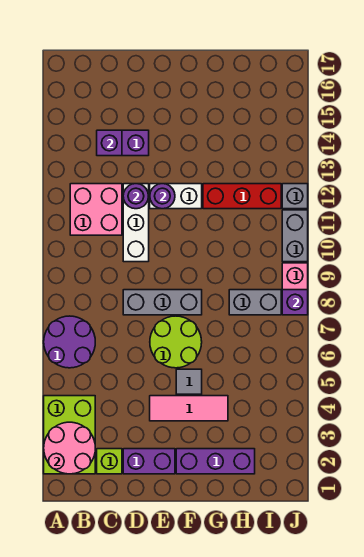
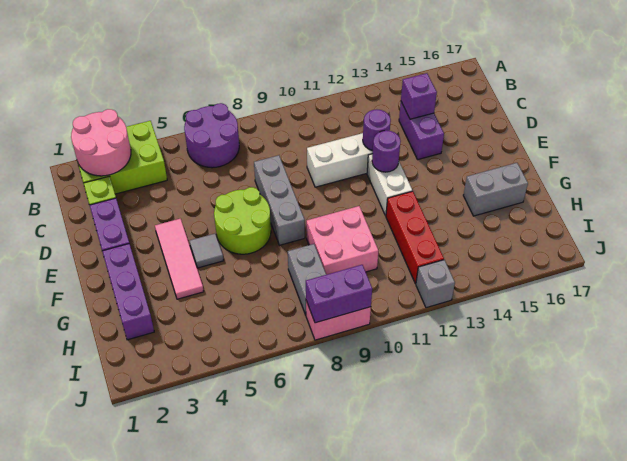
pink 2x2 brick [70,184,122,235] -> pink 2x2 brick moved to [306,206,378,275]
purple 1x1 brick [282,290,308,315] -> purple 1x2 brick [306,265,372,323]
grey 1x2 brick [282,210,308,262] -> grey 1x2 brick moved to [463,163,528,216]

